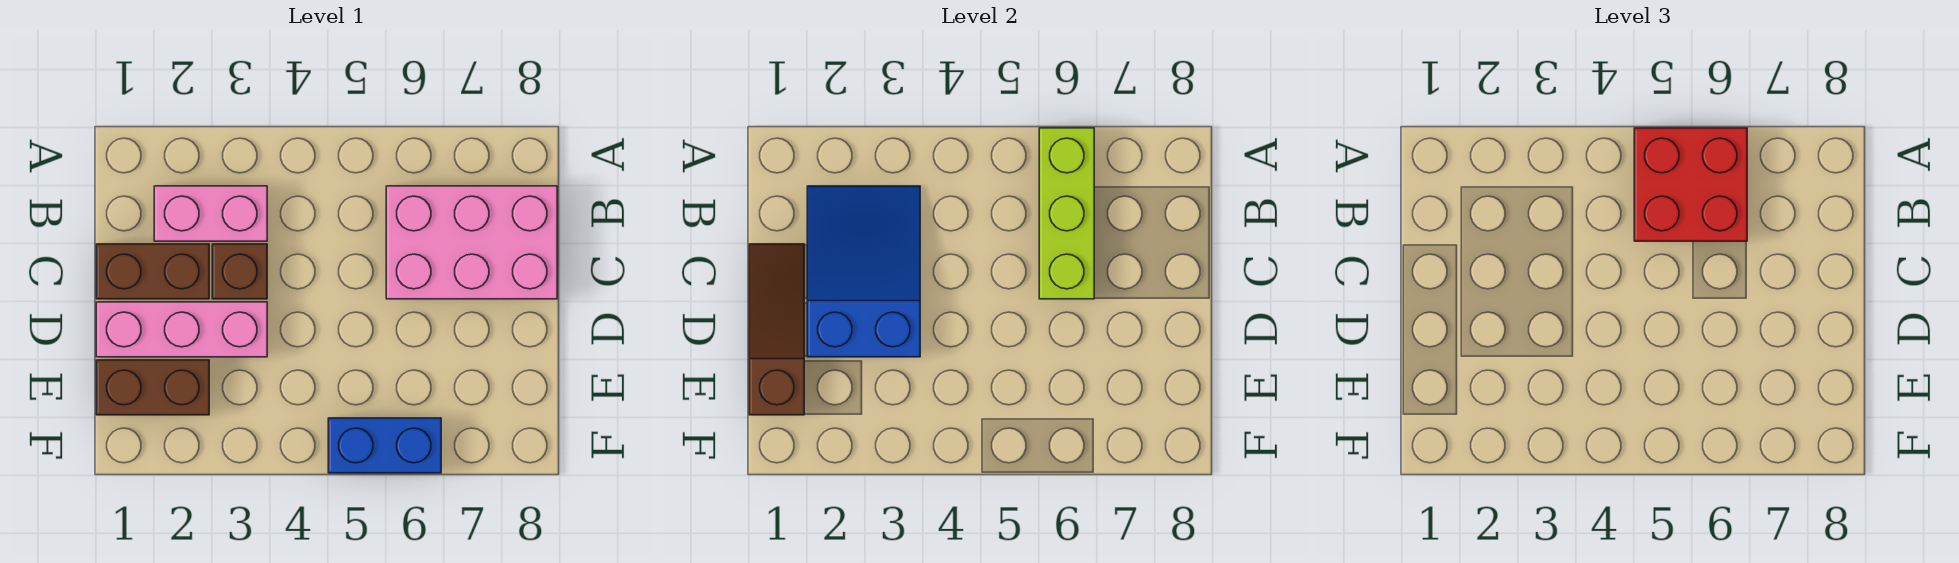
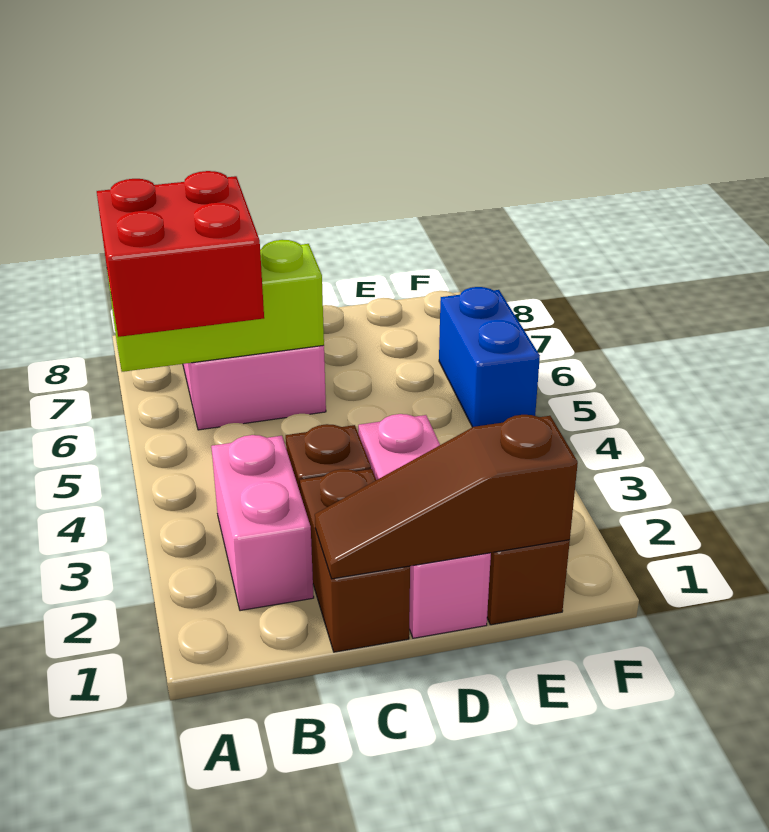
blue 2x3 slope [807,186,920,357] -> none

